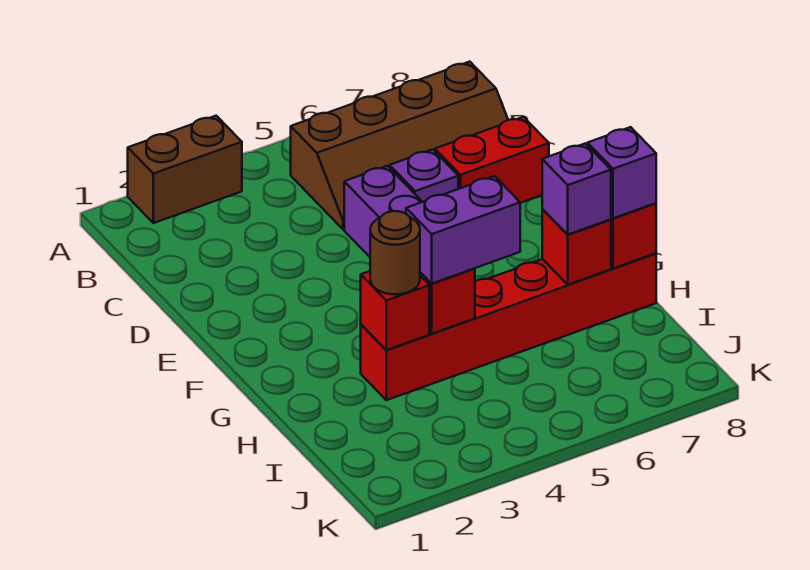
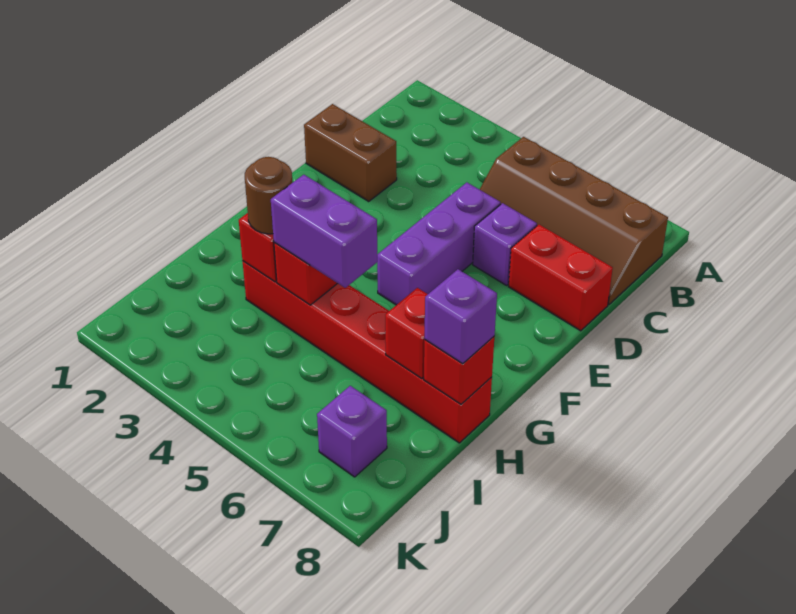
brown 1x2 brick [128,116,242,223] -> brown 1x2 brick moved to [304,104,397,201]
purple 1x1 brick [542,143,611,235] -> purple 1x1 brick moved to [317,386,387,477]

